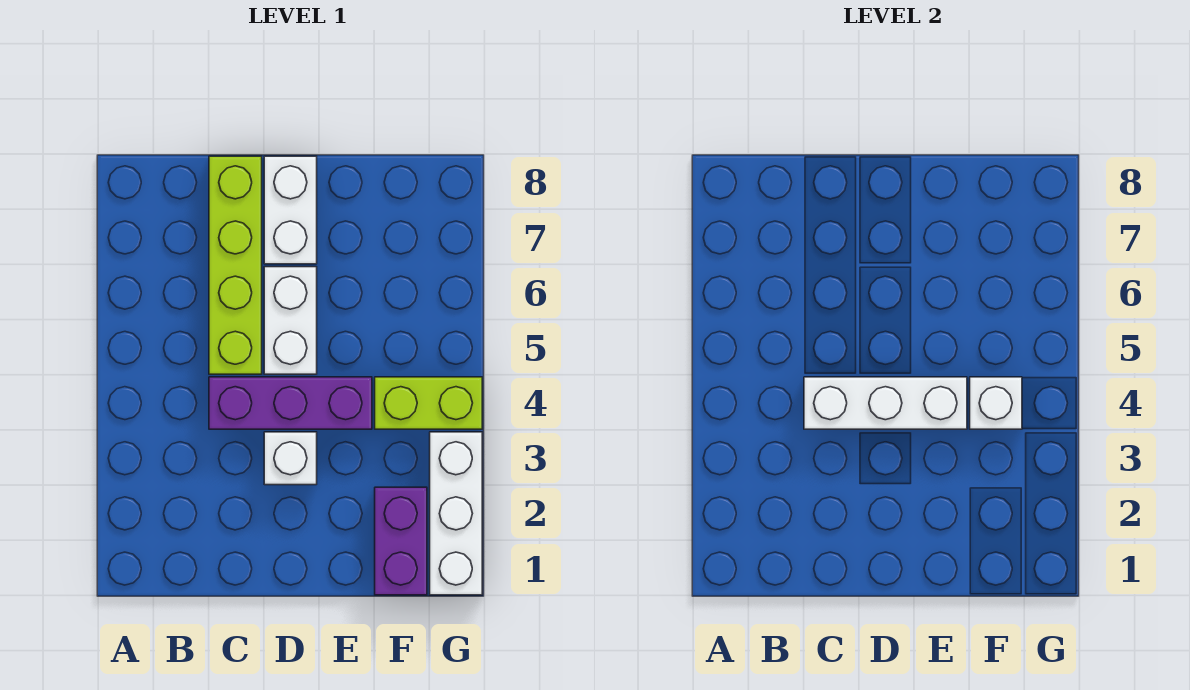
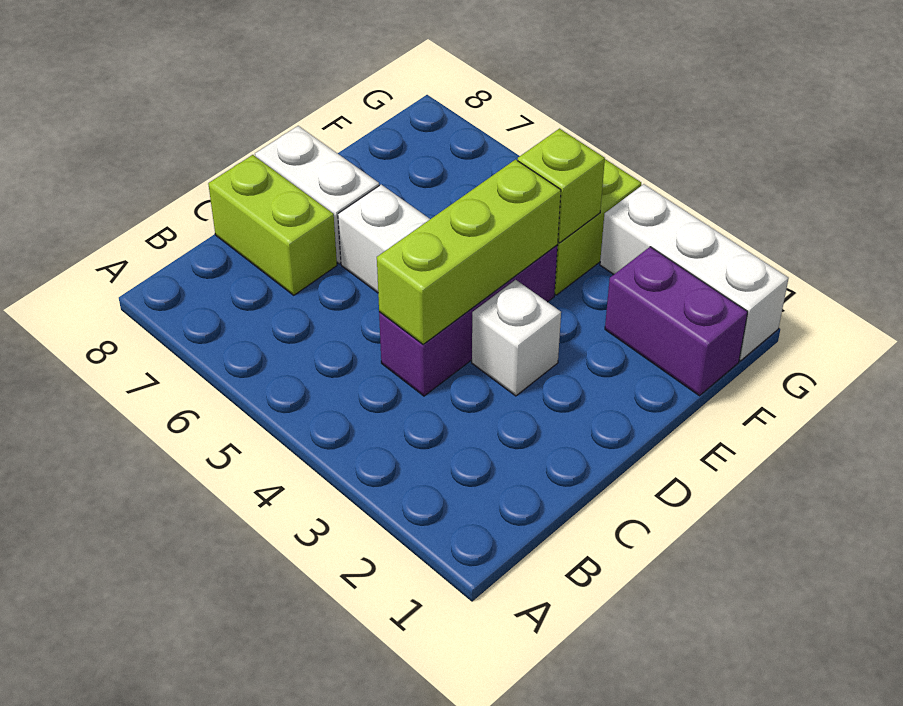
white 1x3 brick [804,377,967,429] -> lime 1x3 brick [377,160,561,344]
lime 1x4 brick [209,156,262,374] -> lime 1x2 brick [208,155,337,295]
white 1x1 brick [970,377,1022,429] -> lime 1x1 brick [518,129,605,243]

